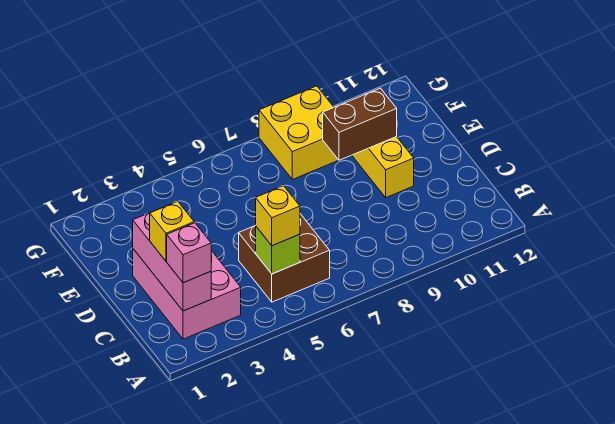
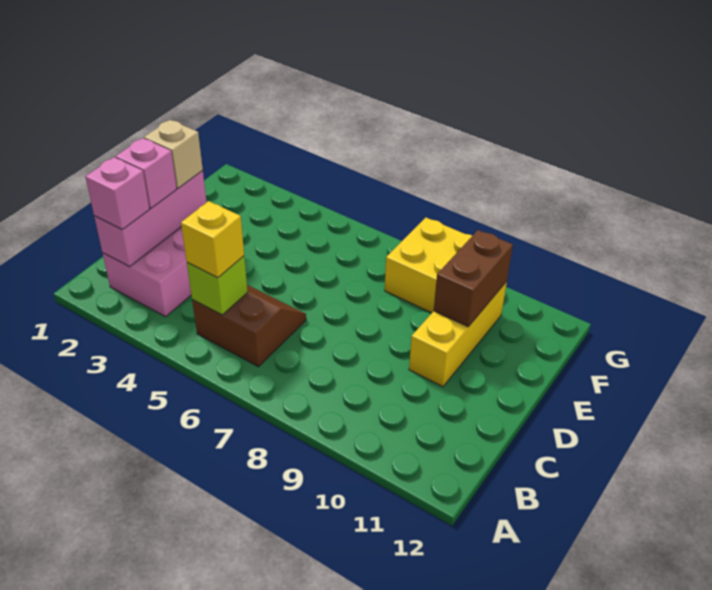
brown 2x2 brick [239,214,330,302] -> brown 2x2 slope [192,285,306,367]
yellow 1x1 brick [150,201,194,261] -> pink 1x1 brick [115,138,177,208]
none -> tan 1x1 brick [144,120,203,188]
brown 1x2 brick [323,88,397,160] -> brown 1x2 brick turned to [434,230,513,327]

